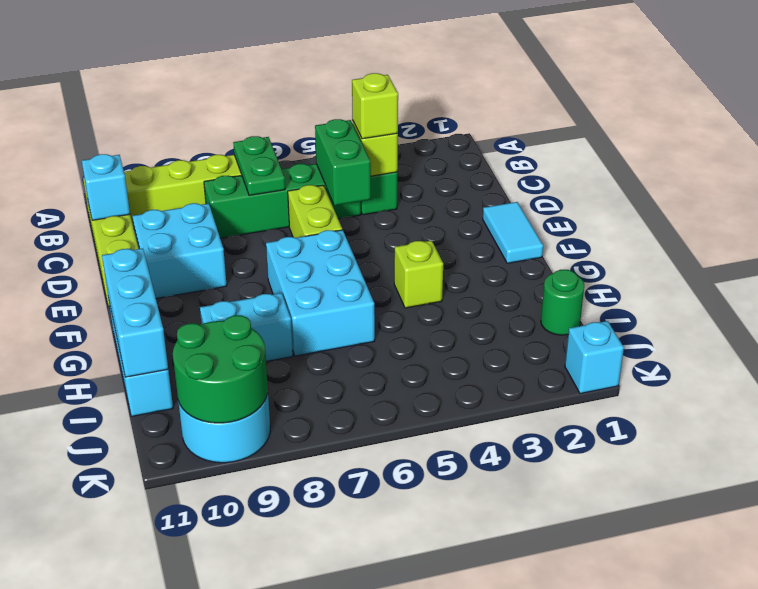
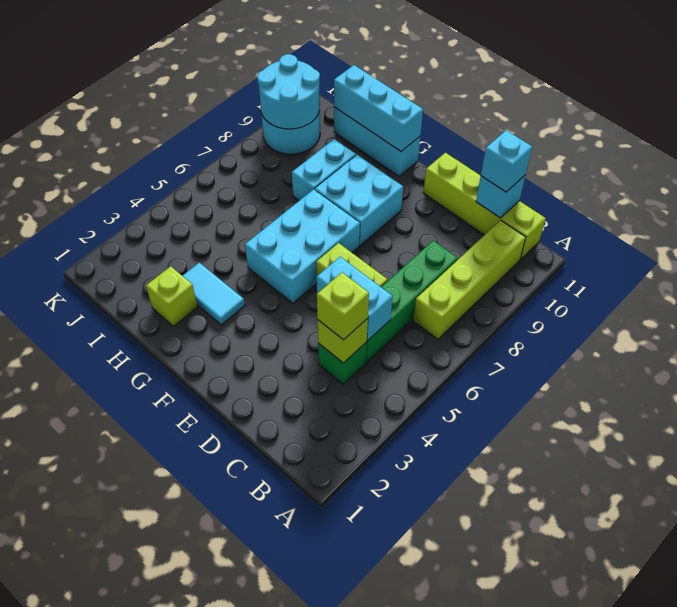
green 1x2 plate [233,136,285,195] -> none
green 1x2 brick [315,119,371,205] -> cyan 1x2 brick [317,257,392,340]
cyan 2x2 brick [132,203,227,298] -> cyan 2x2 brick moved to [315,155,403,245]
cyan 1x2 tile [483,202,543,263] -> cyan 1x2 tile moved to [183,263,245,325]
cyan 2x3 brick [266,230,375,356] -> cyan 2x3 brick turned to [245,189,360,303]
lime 1x1 brick [394,241,443,308] -> lime 1x1 brick moved to [146,266,197,326]
green 1x1 round brick [541,270,584,335] -> none
green 2x2 round brick [173,315,268,423] -> cyan 2x2 round brick [257,54,320,129]
cyan 1x1 brick [565,321,624,394] -> cyan 1x1 brick moved to [481,130,532,192]

